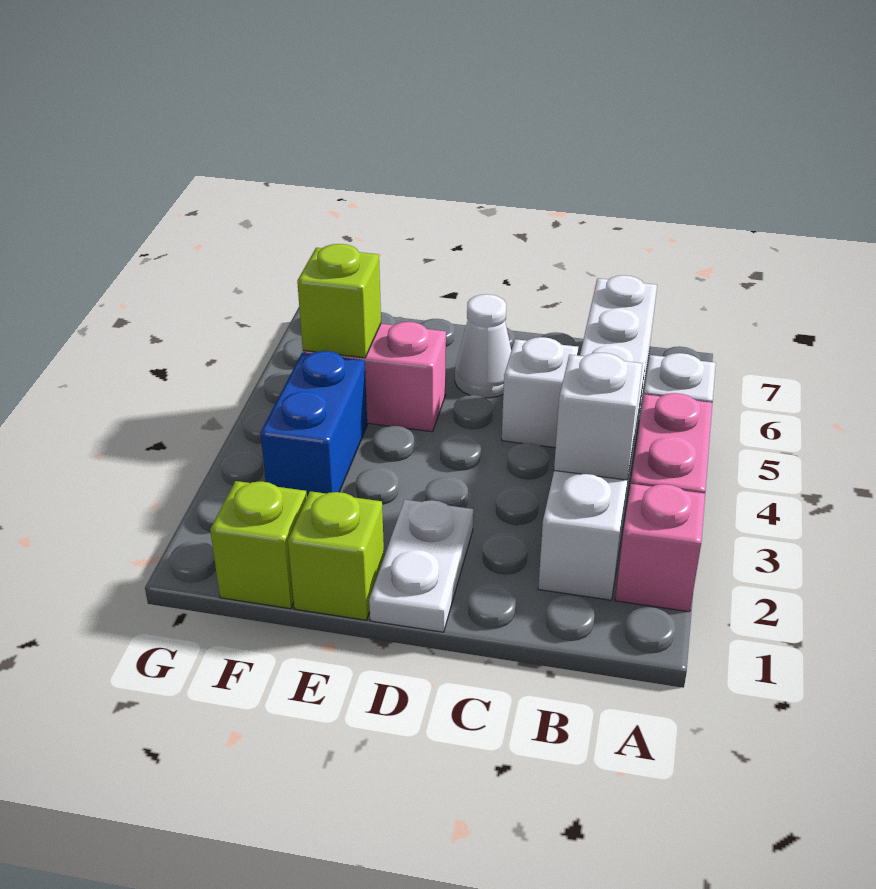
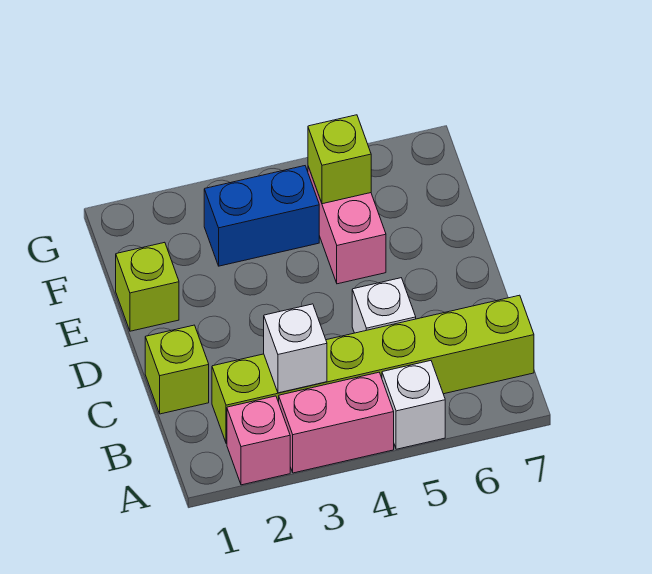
white 1x6 brick [538,275,657,600] -> lime 1x6 brick [212,295,534,444]
white 1x2 plate [369,500,473,632] -> none
white 1x1 cone [455,294,511,398] -> none
lime 1x1 brick [210,481,307,609] -> lime 1x1 brick moved to [145,325,209,414]

